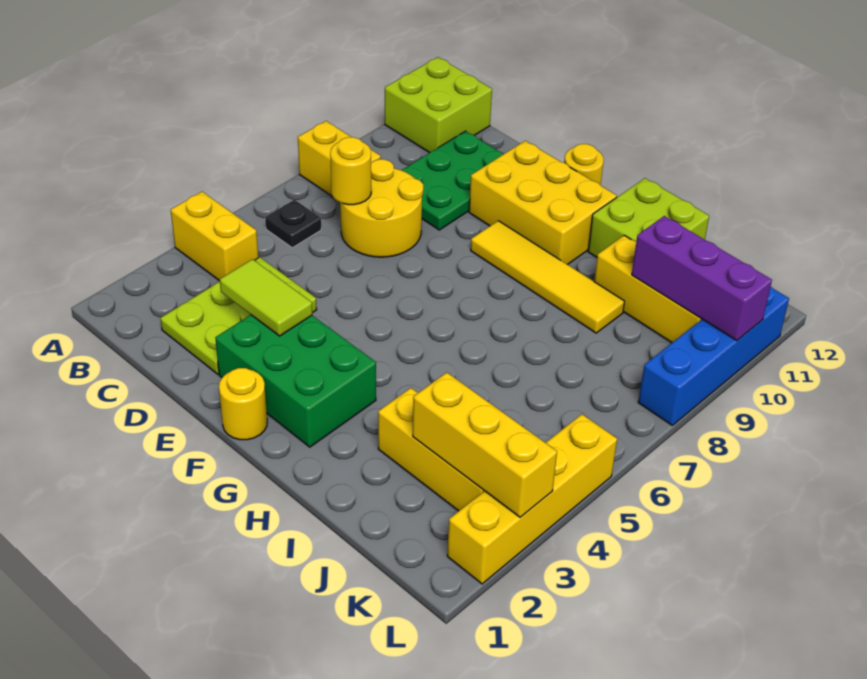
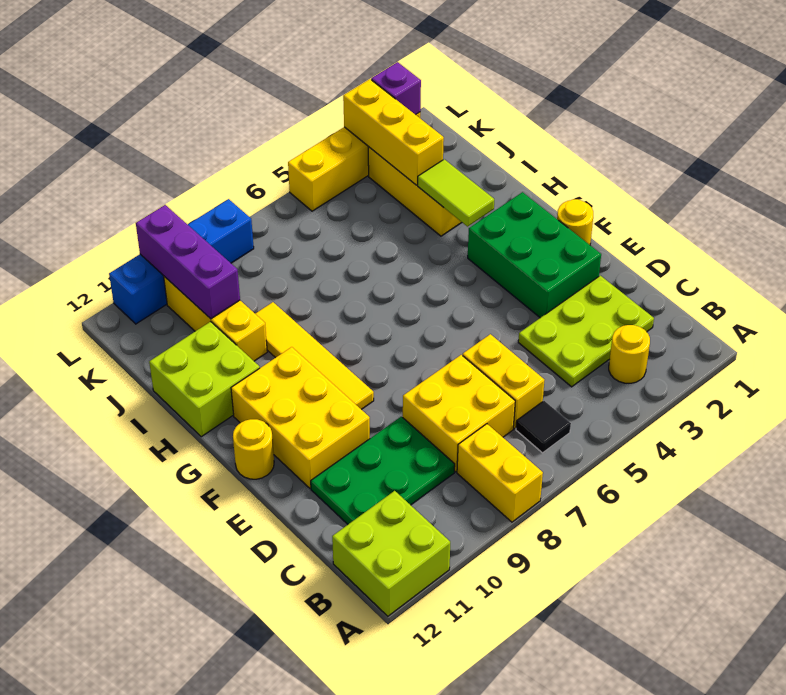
yellow 1x2 brick [171,192,258,281] -> yellow 1x2 brick moved to [463,334,544,429]
black 1x1 plate [265,200,321,248] -> black 1x1 tile [516,401,571,453]
yellow 2x2 round brick [340,159,423,257] -> yellow 2x2 brick [403,355,515,472]
yellow 1x1 round brick [330,137,371,205] -> yellow 1x1 round brick moved to [609,325,650,383]
lime 1x2 tile [220,259,312,336] -> lime 1x2 tile moved to [418,159,494,227]
none -> purple 1x1 brick [371,62,421,115]

